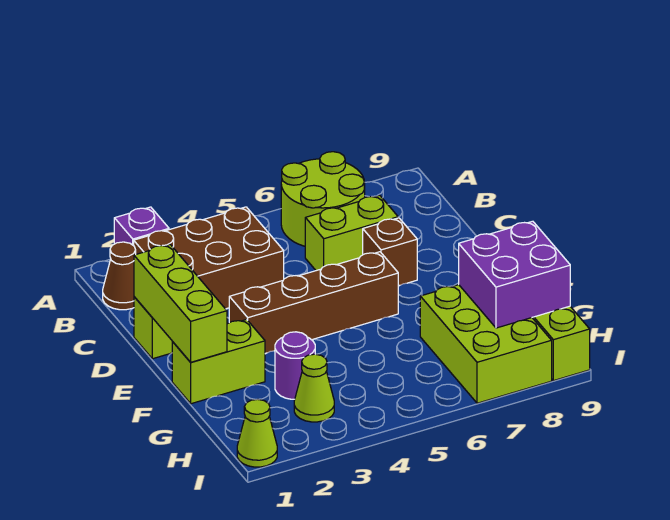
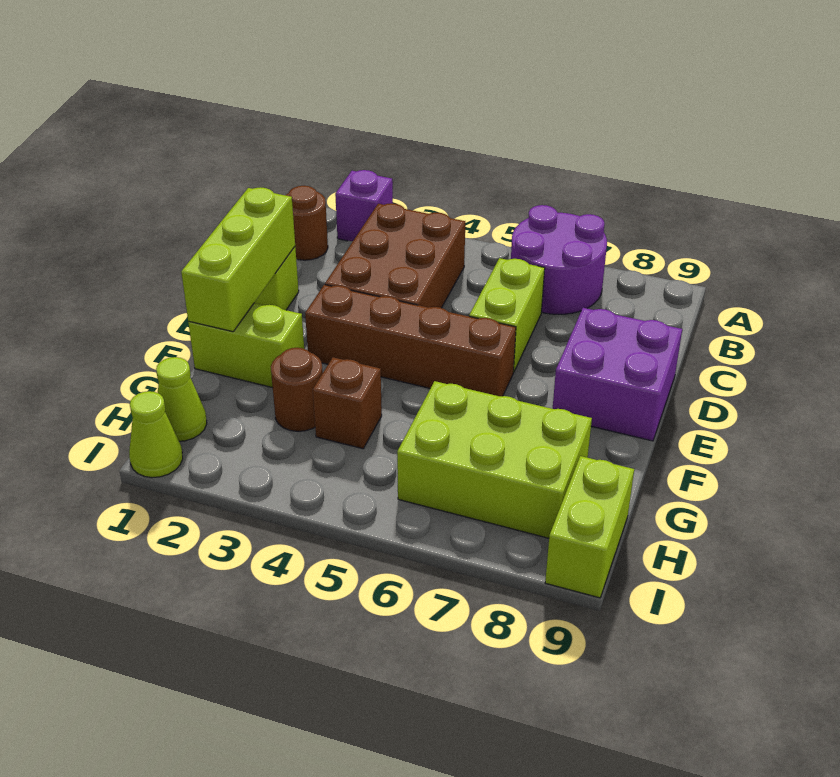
lime 2x2 round brick [281,152,365,246] -> purple 2x2 round brick [511,205,607,314]
brown 1x1 cone [103,242,136,310] -> brown 1x1 round brick [286,186,328,260]
brown 2x3 brick [134,207,284,309] -> brown 2x3 brick turned to [325,203,465,308]
lime 1x2 brick [305,195,398,271] -> lime 1x2 brick turned to [469,258,545,372]
brown 1x1 brick [363,218,417,286] -> brown 1x1 brick moved to [313,357,382,449]
purple 1x1 round brick [275,332,315,399] -> brown 1x1 round brick [271,348,323,431]
lime 2x3 brick [420,285,552,403] -> lime 2x3 brick turned to [397,381,592,538]
purple 2x2 brick [459,221,570,328] -> purple 2x2 brick moved to [553,308,682,441]
lime 1x1 cone [294,354,334,422] -> lime 1x1 cone moved to [156,357,207,441]

